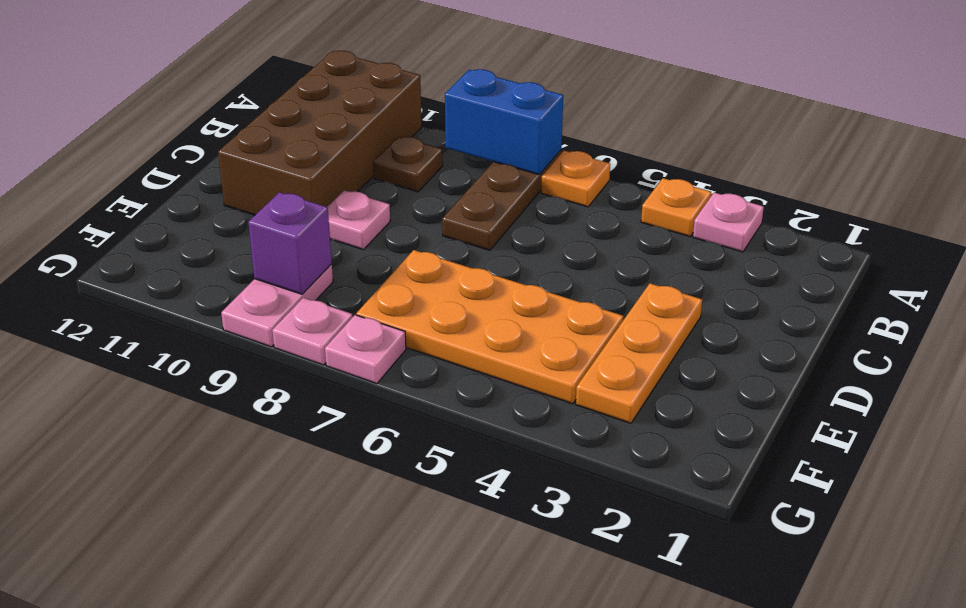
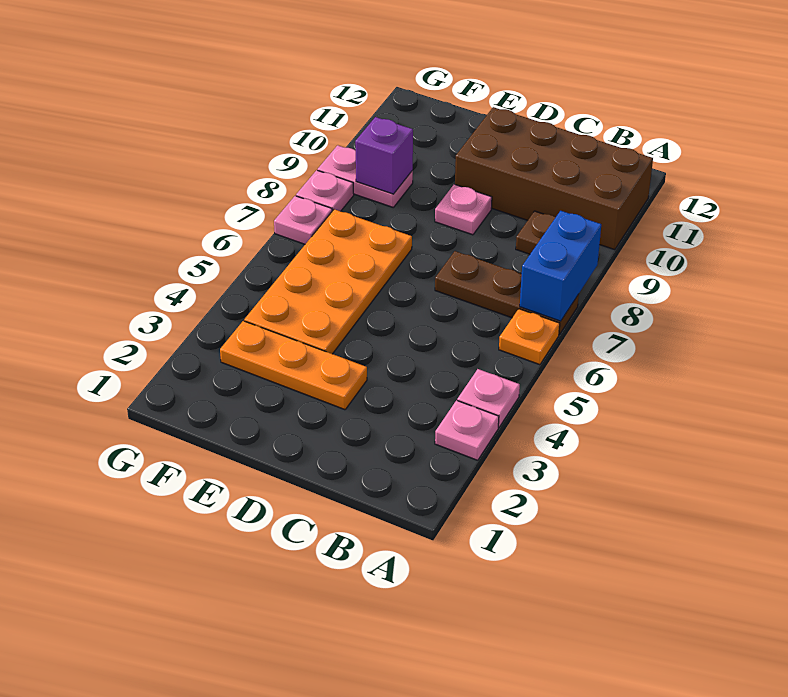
orange 1x1 plate [641,178,711,236] -> pink 1x1 plate [457,369,520,427]

